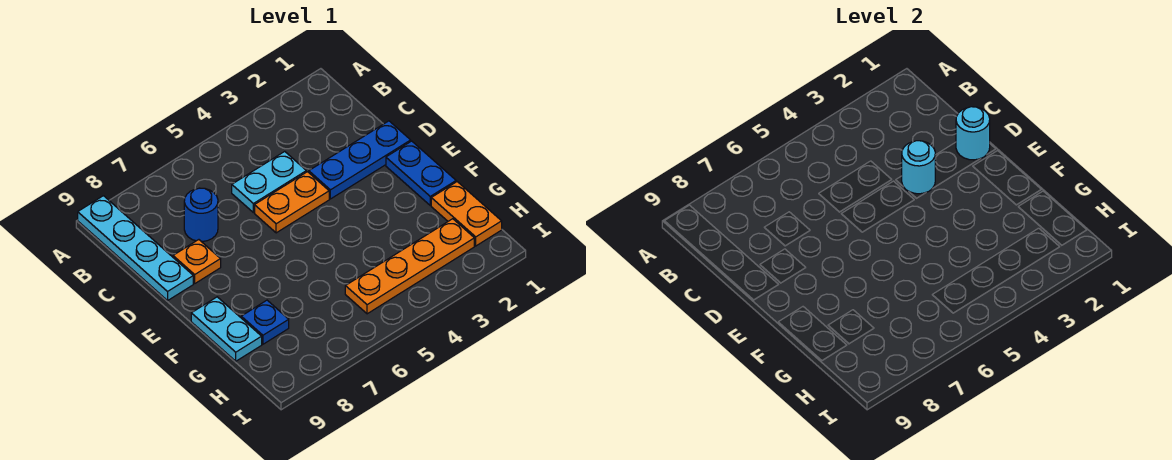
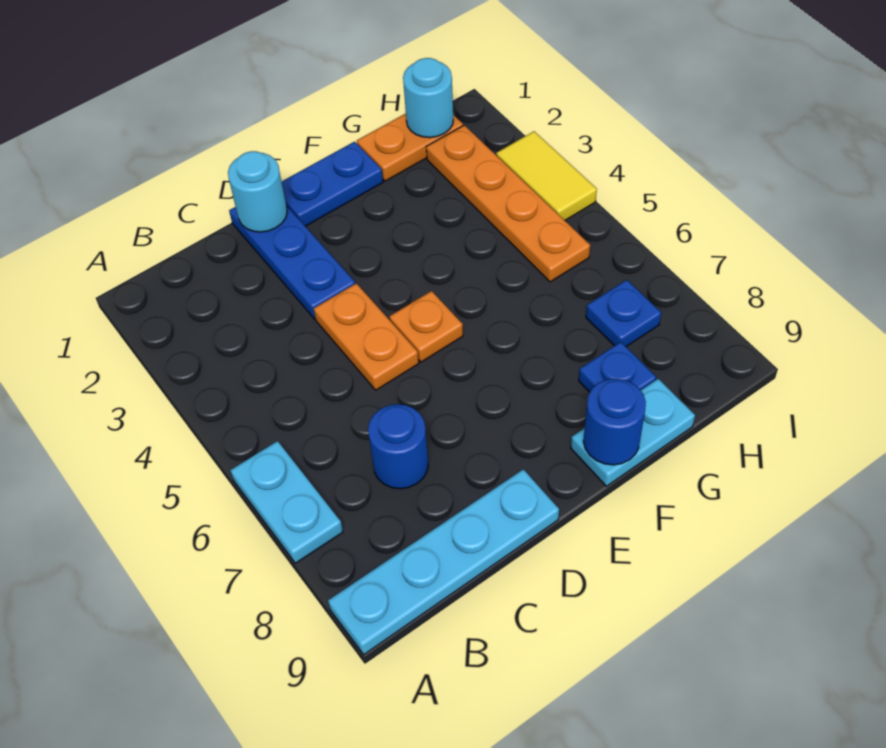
cyan 1x2 plate [232,151,306,213] -> cyan 1x2 plate moved to [230,441,343,563]
cyan 1x1 round brick [902,141,935,194] -> cyan 1x1 round brick moved to [403,58,453,138]
orange 1x1 plate [173,240,221,283] -> orange 1x1 plate moved to [389,291,463,362]
none -> blue 1x1 round brick [583,379,646,465]
none -> blue 1x1 plate [586,280,661,346]
none -> yellow 1x2 tile [496,131,597,220]

